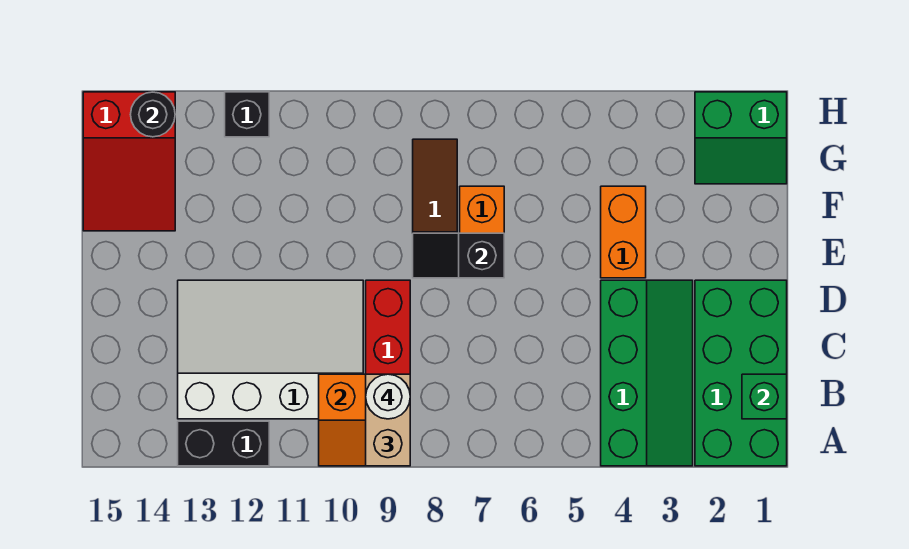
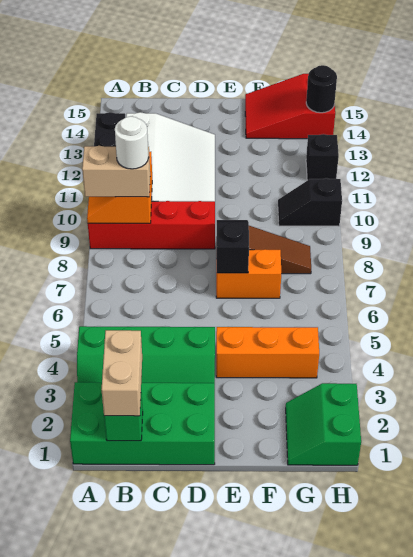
none -> tan 1x2 brick [102,330,142,416]
orange 1x2 brick [601,186,646,278] -> orange 1x3 brick [216,327,319,378]
none -> black 1x2 slope [278,178,342,226]

